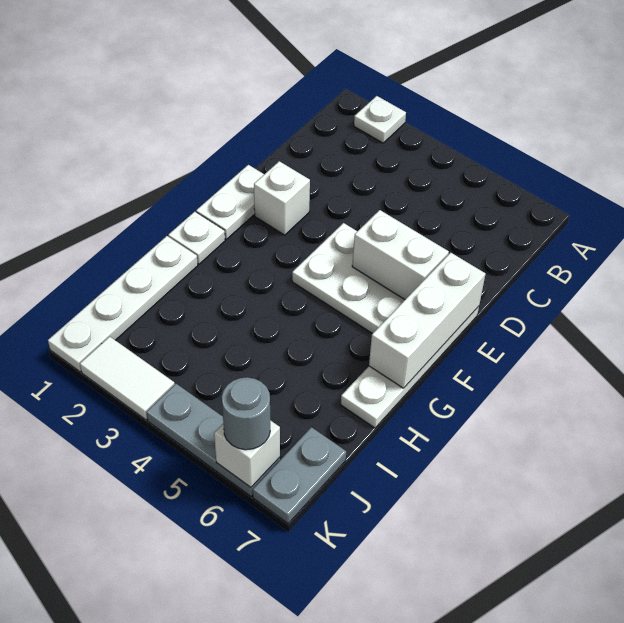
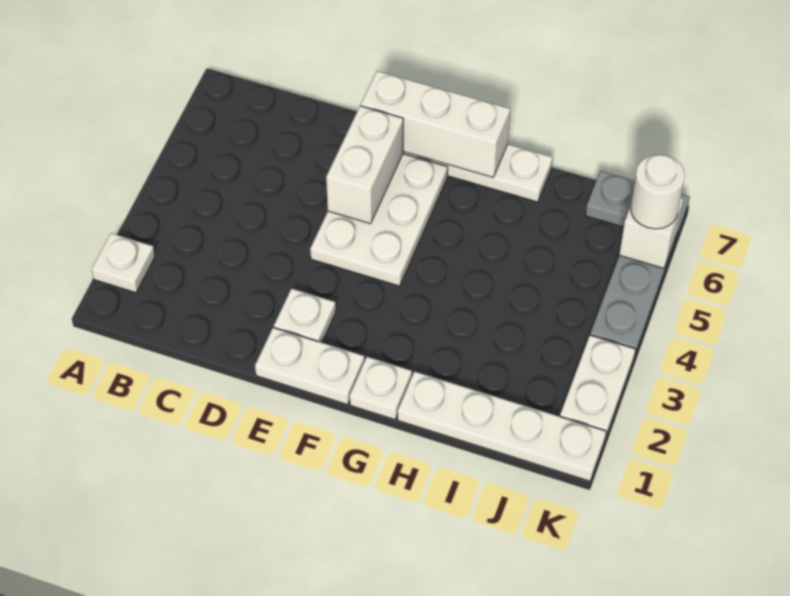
white 1x1 brick [254,161,310,235] -> white 1x1 plate [274,289,336,343]
white 1x2 tile [80,337,175,420] -> white 1x2 plate [560,335,636,439]
grey 1x1 round brick [222,377,270,450] -> white 1x1 round brick [631,155,685,229]

